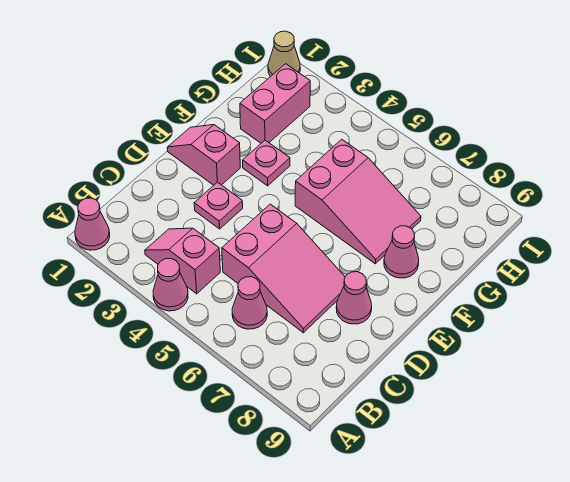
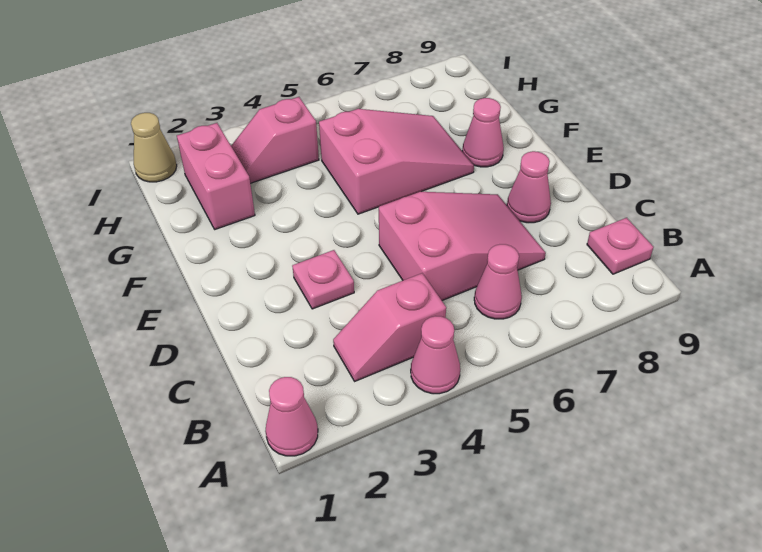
pink 1x2 slope [167,125,240,185] -> pink 1x2 slope moved to [231,97,319,183]
pink 1x1 plate [243,140,290,186] -> pink 1x1 plate moved to [587,218,653,274]

